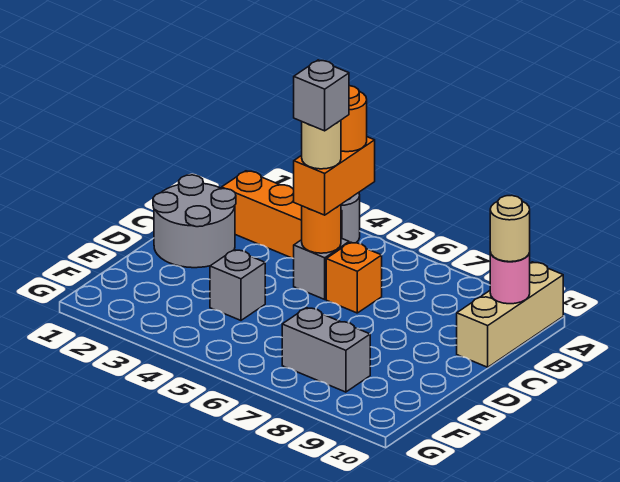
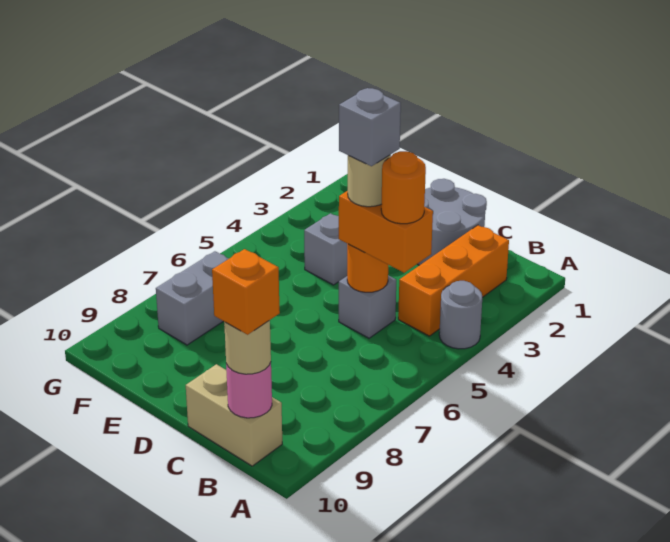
tan 1x3 brick [457,262,563,367] -> tan 1x2 brick [186,364,282,466]
orange 1x1 brick [326,242,382,313] -> orange 1x1 brick moved to [212,249,280,335]

